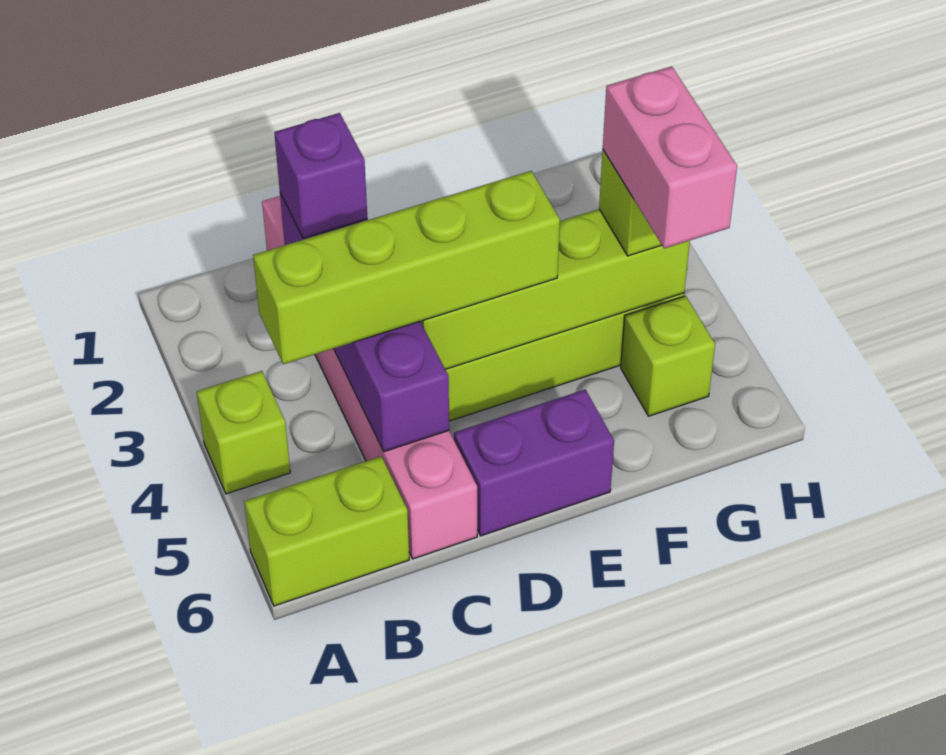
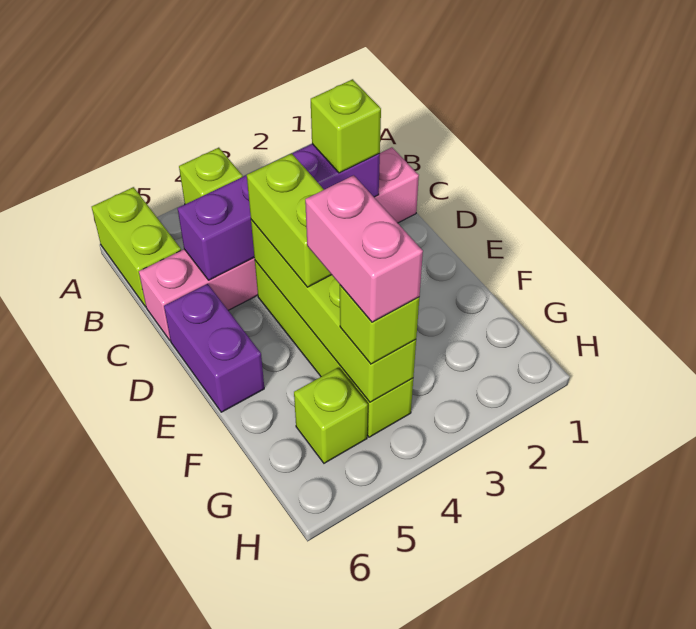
lime 1x4 brick [253,171,560,364] -> lime 1x2 brick [247,153,331,287]
purple 1x1 brick [274,113,367,238] -> lime 1x1 brick [311,79,381,173]
pink 1x2 brick [603,66,737,249] -> pink 1x2 brick turned to [305,175,423,322]

